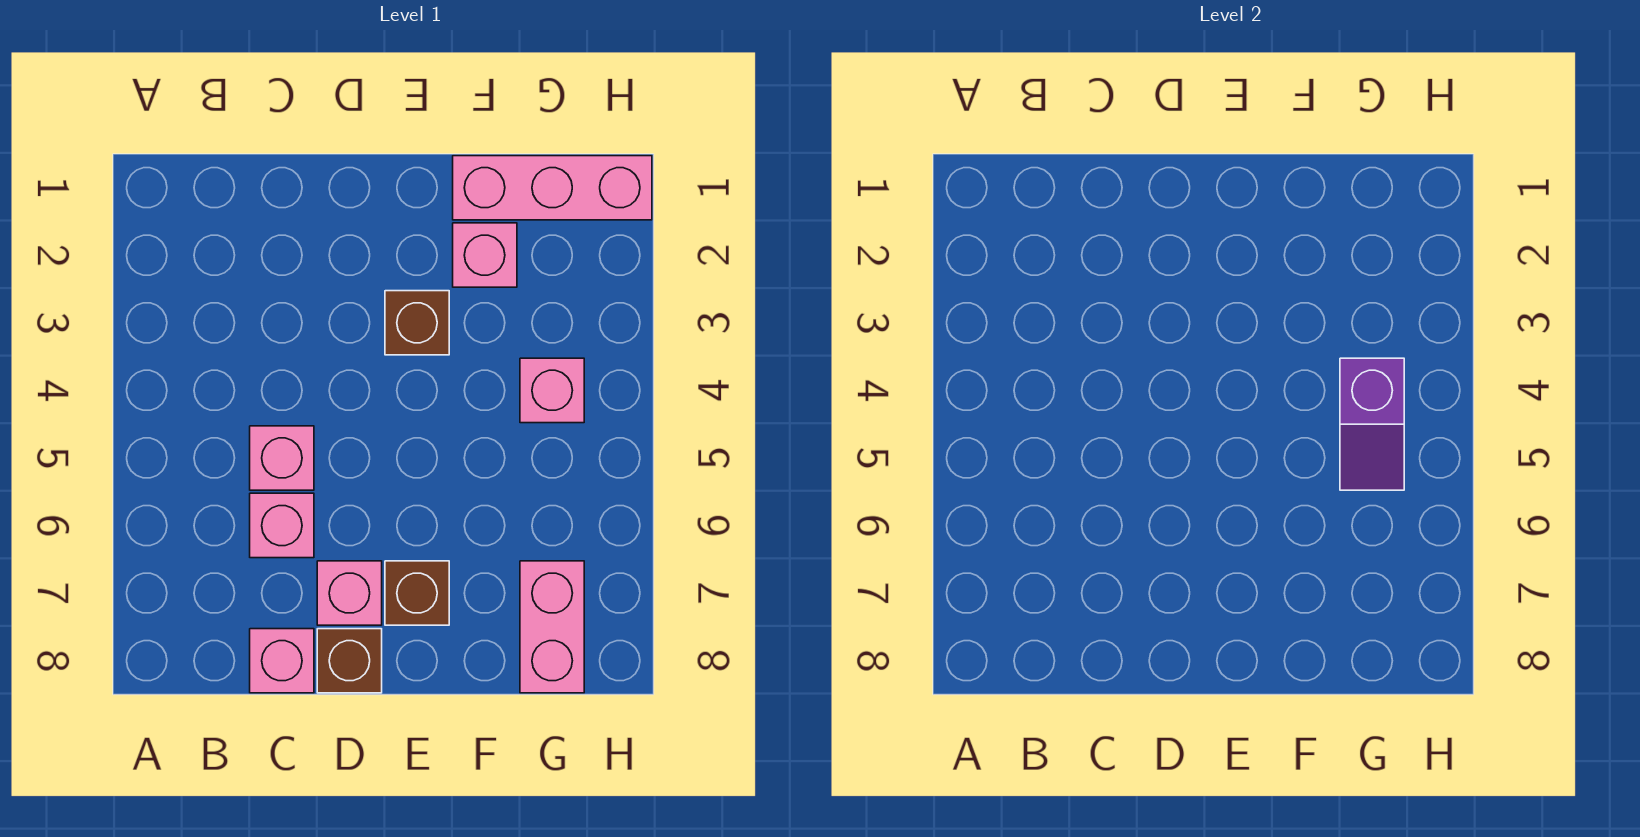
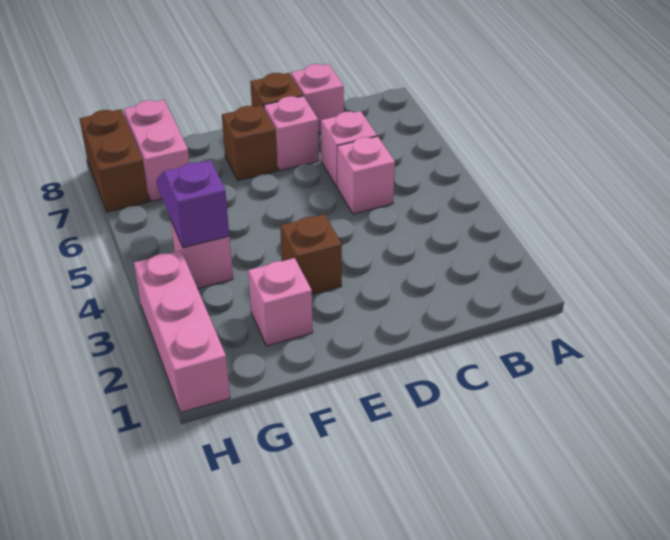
pink 1x3 brick [453,156,652,220] -> pink 1x3 brick turned to [134,251,230,413]
none -> brown 1x2 brick [79,109,149,212]

